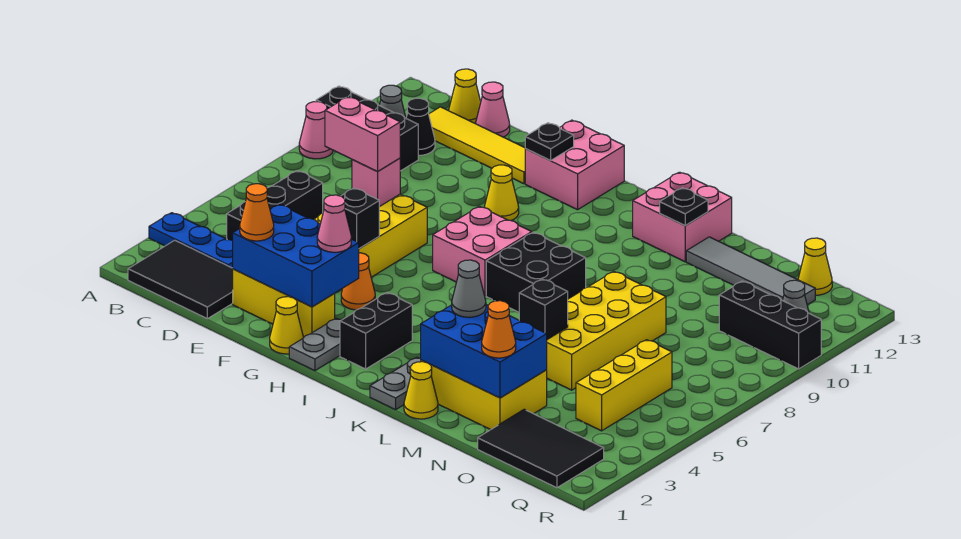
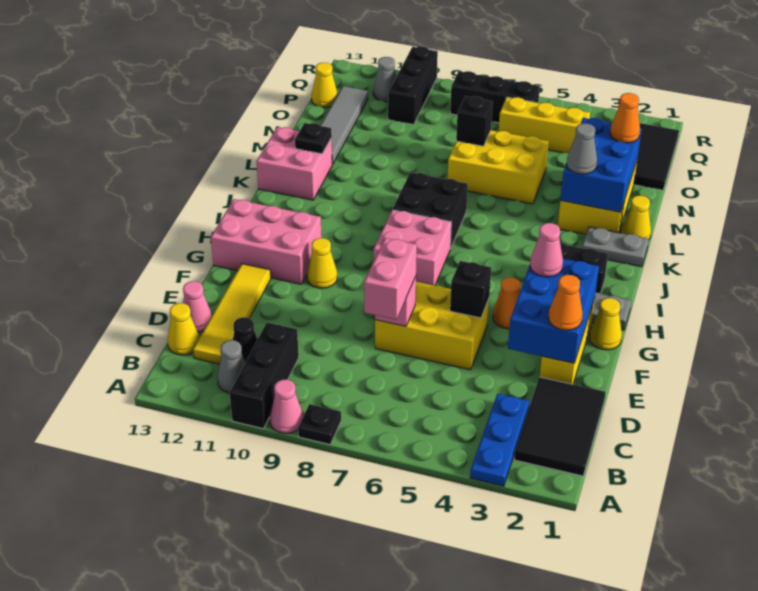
black 1x3 brick [227,171,323,241] -> black 1x3 brick moved to [450,71,540,123]
pink 2x2 brick [525,120,624,210] -> pink 2x3 brick [211,199,322,284]
black 1x1 plate [525,123,574,161] -> black 1x1 plate moved to [298,404,341,445]
yellow 2x4 brick [547,271,666,390] -> yellow 2x3 brick [447,130,549,204]
black 1x1 brick [519,279,568,340] -> black 1x1 brick moved to [456,96,493,146]

